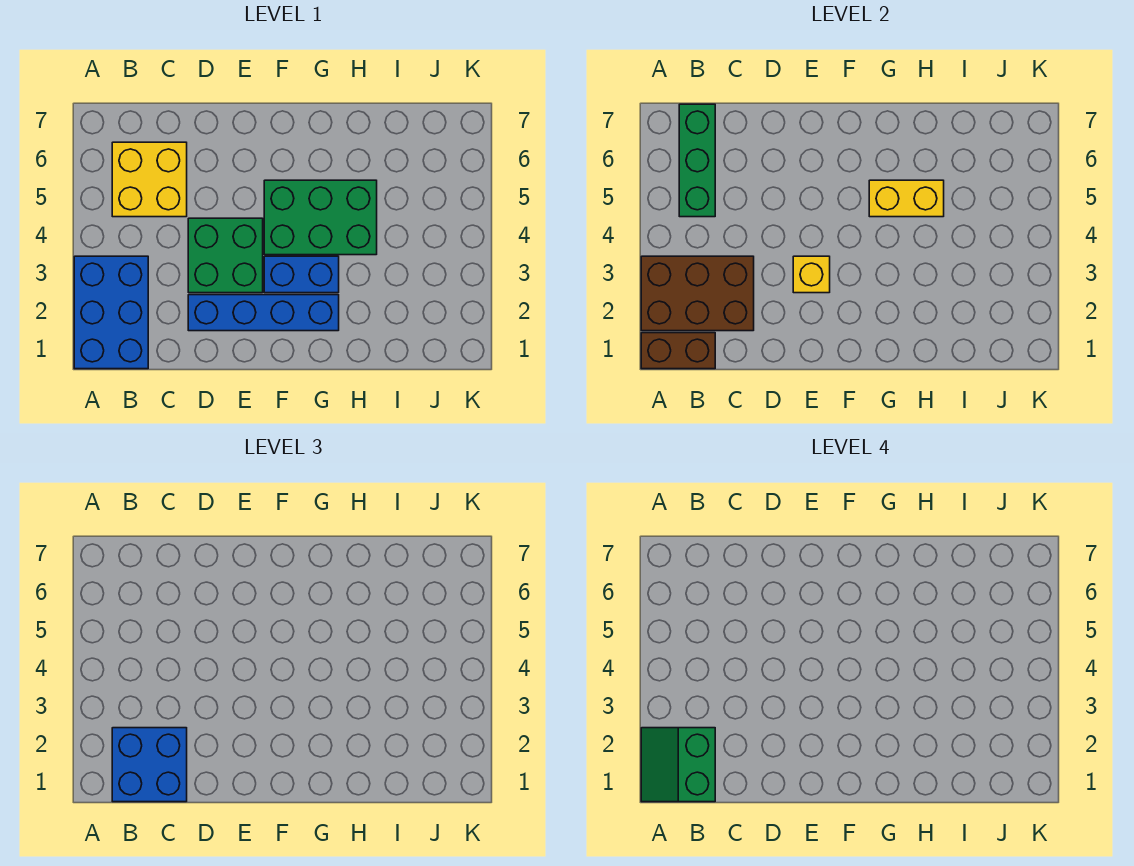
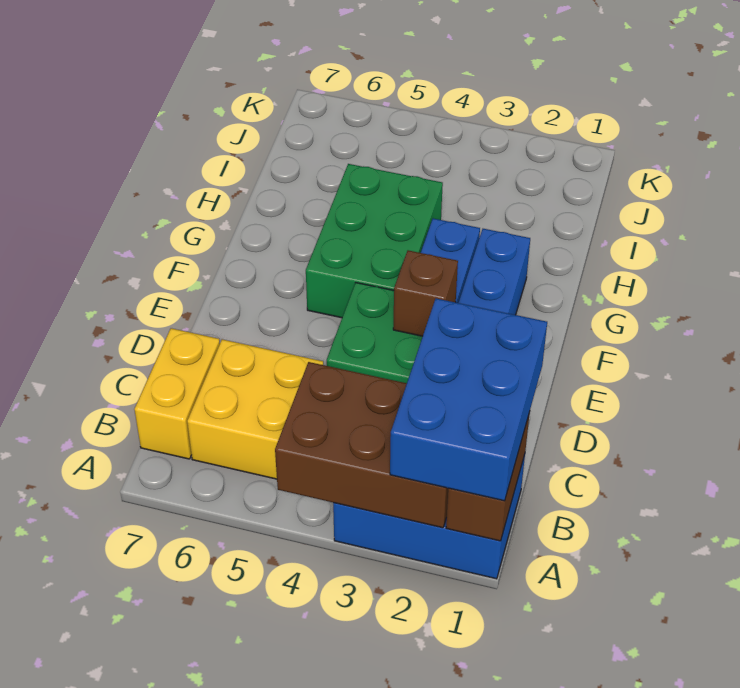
green 2x2 slope [641,728,715,802] -> none
brown 2x3 brick [641,256,754,331] -> brown 2x3 brick turned to [275,362,449,528]
blue 2x2 brick [112,728,187,802] -> blue 2x3 brick [390,299,547,501]
green 1x3 brick [679,104,715,217] -> none
yellow 1x1 brick [793,256,830,293] -> brown 1x1 brick [393,250,458,336]
yellow 1x2 brick [869,180,944,217] -> yellow 1x2 brick moved to [134,328,220,459]

